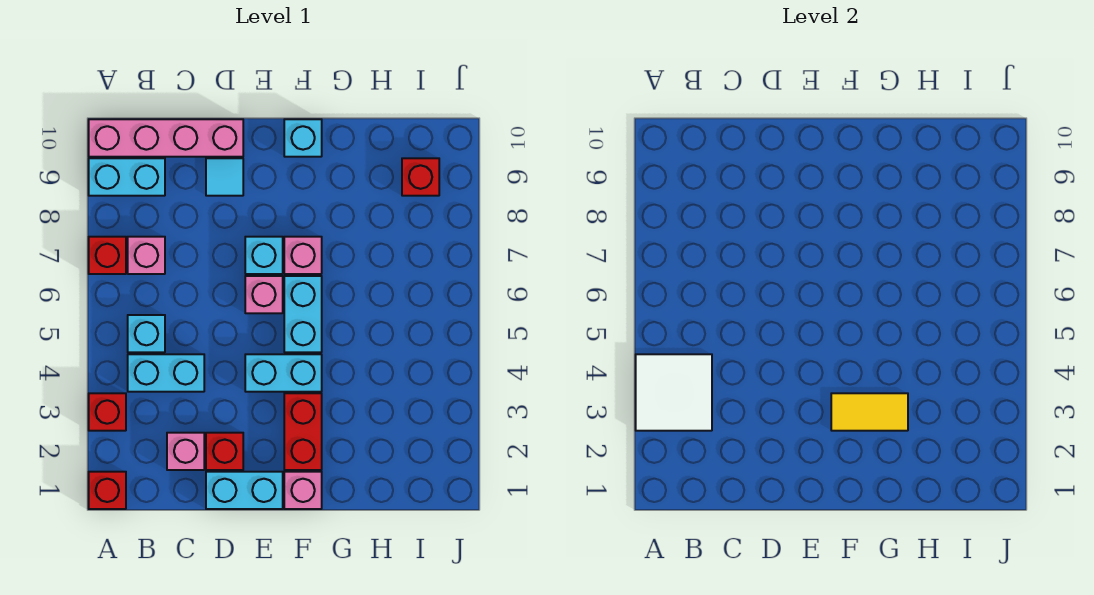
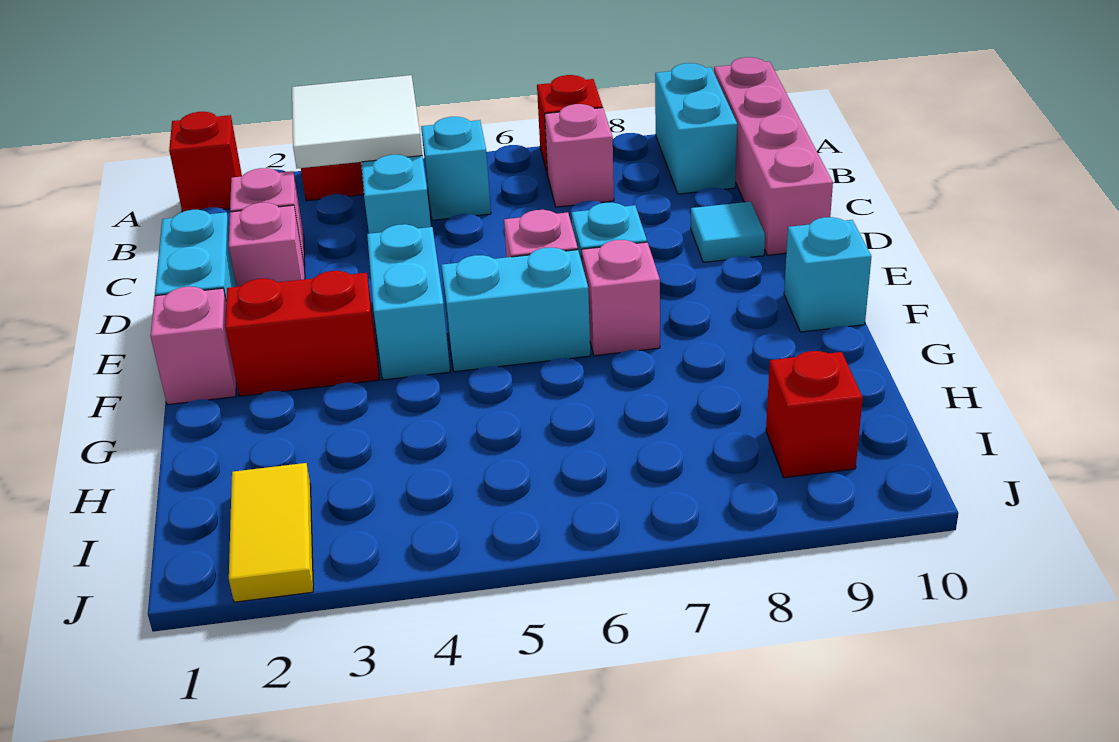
red 1x1 brick [206,433,243,470] -> pink 1x1 brick [229,203,305,287]
yellow 1x2 tile [831,393,908,431] -> yellow 1x2 tile moved to [229,463,313,602]

